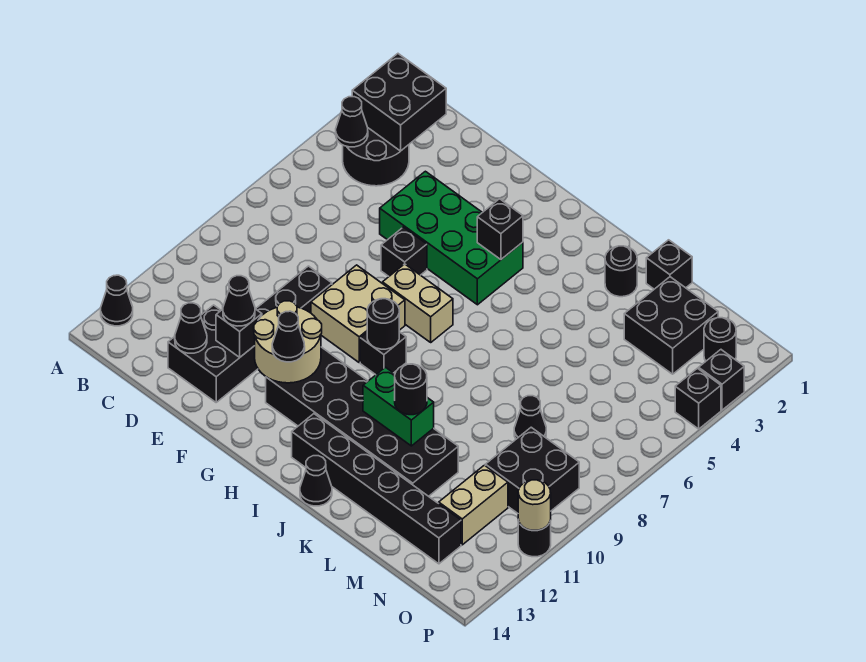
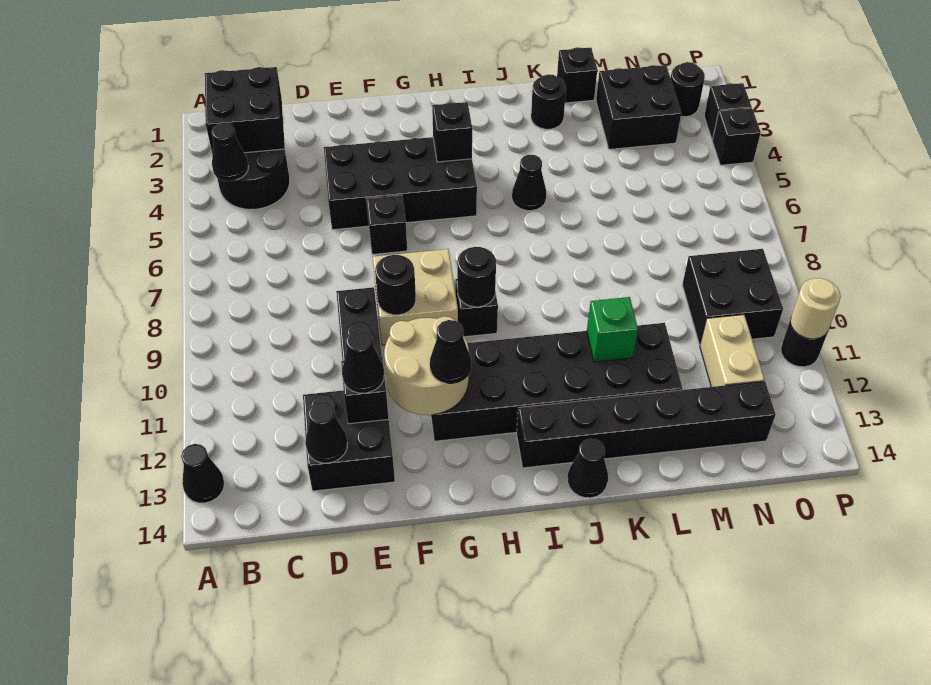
green 2x4 brick [380,171,523,305] -> black 2x4 brick [324,137,477,230]
tan 1x2 brick [382,264,453,342] -> none
green 1x2 brick [363,367,434,446] -> green 1x1 brick [587,297,638,362]
black 1x1 round brick [395,364,427,415] -> black 1x1 round brick moved to [375,255,416,315]
black 1x1 cone [514,396,546,439] -> black 1x1 cone moved to [512,155,546,211]

